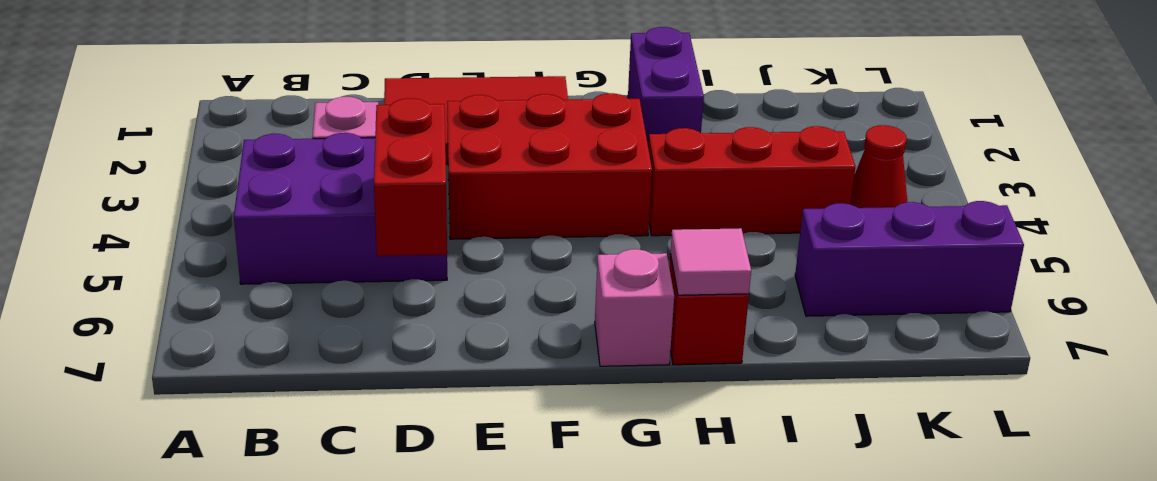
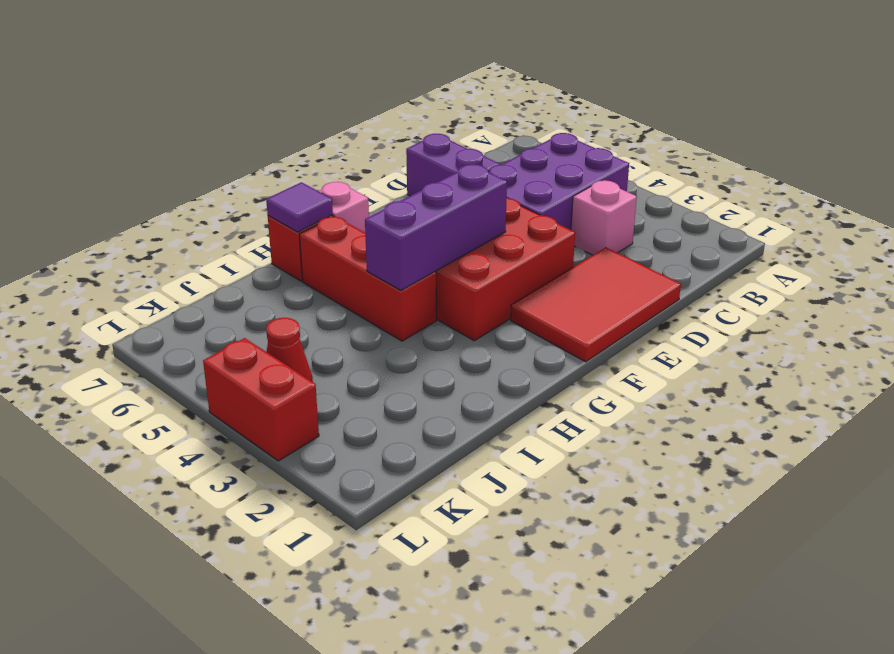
red 1x2 brick [374,98,447,256] -> red 1x2 brick moved to [203,338,319,461]
purple 1x2 brick [628,27,704,143] -> purple 1x2 brick moved to [406,134,500,196]
red 1x3 brick [648,126,855,236] -> red 1x3 brick turned to [299,216,436,341]
pink 1x1 tile [670,228,751,295] -> purple 1x1 tile [266,182,333,232]
purple 1x3 brick [795,201,1024,316] -> purple 1x3 brick moved to [365,164,507,290]

